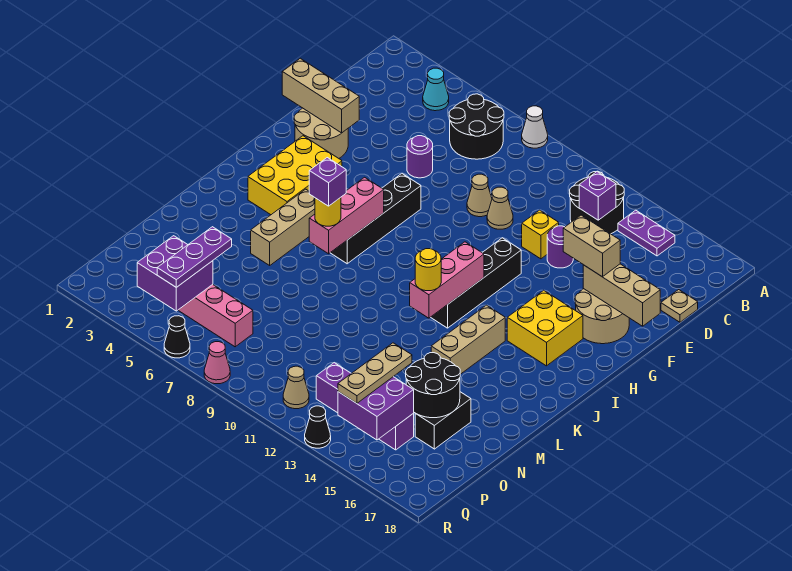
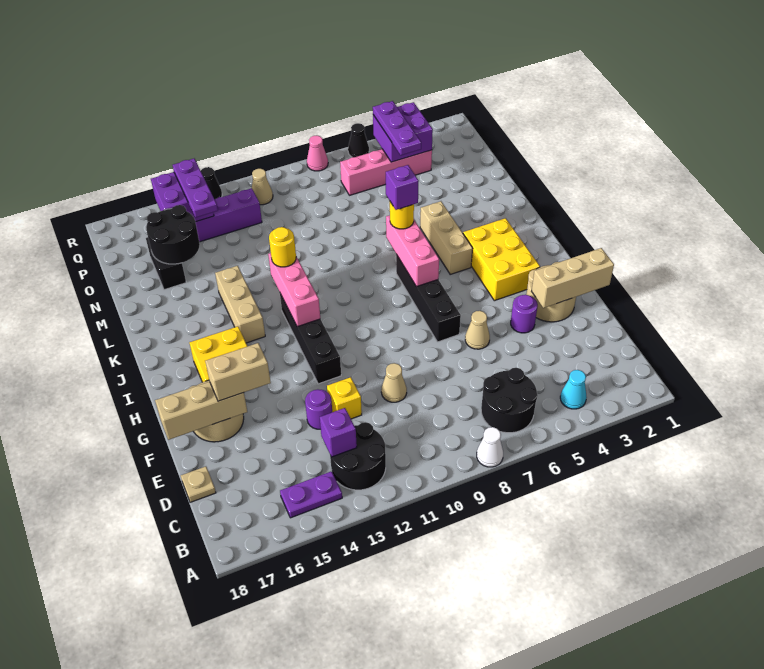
purple 1x1 round brick [407,136,433,178] -> purple 1x1 round brick moved to [511,295,538,333]
tan 1x1 cone [467,174,492,217] -> tan 1x1 cone moved to [465,311,490,349]
tan 1x3 plate [338,343,412,403] -> purple 1x3 plate [173,159,218,218]

